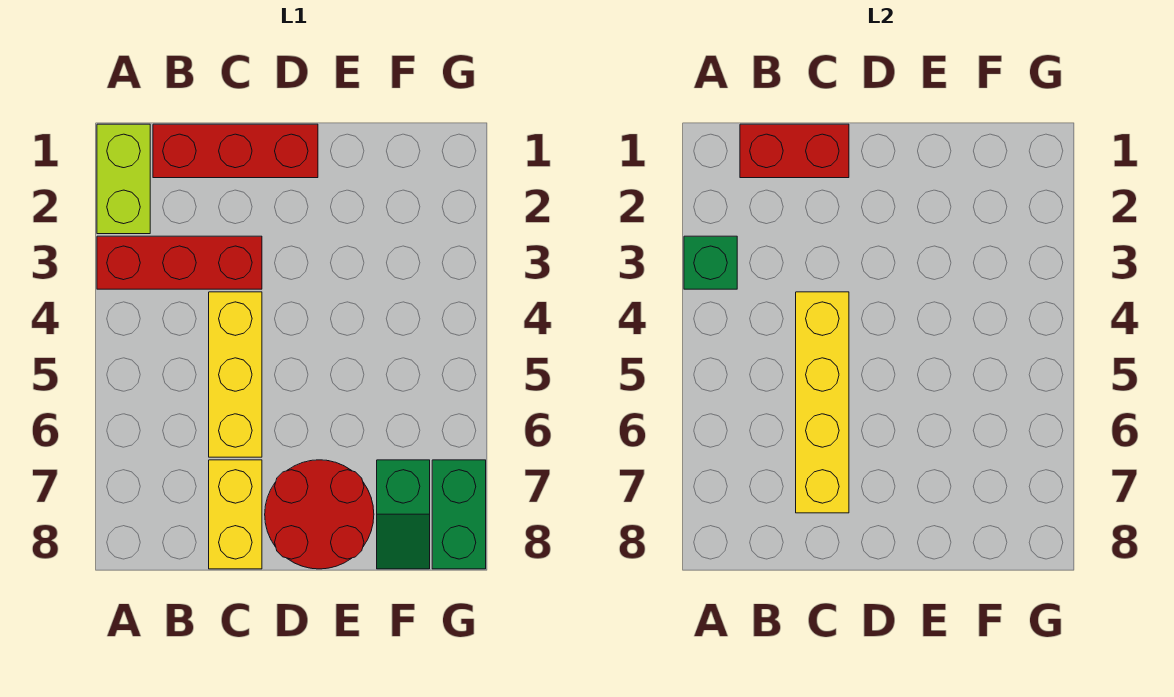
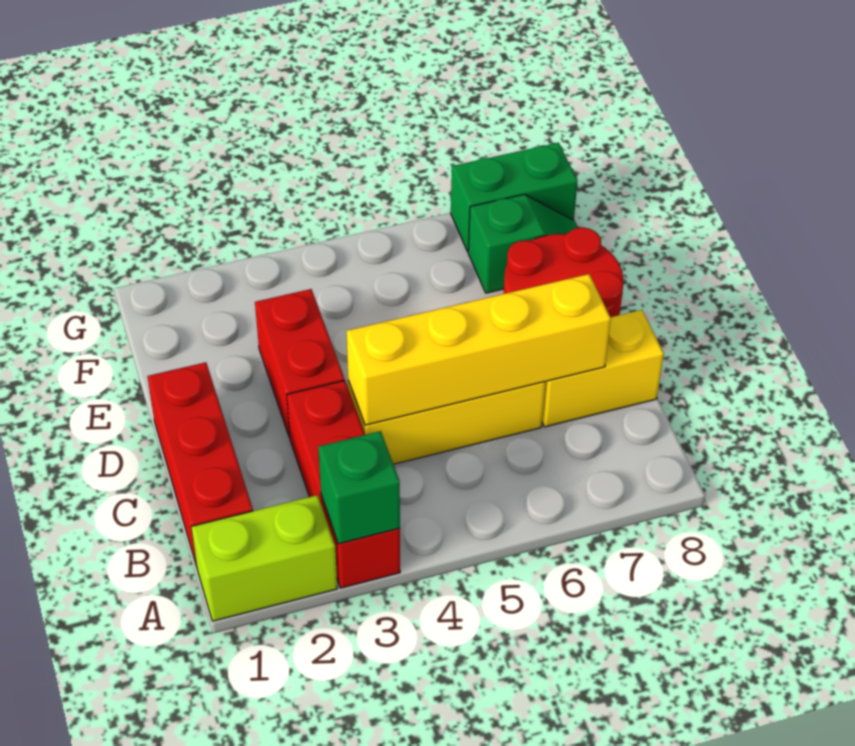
red 1x2 brick [740,124,849,178] -> red 1x2 brick moved to [255,289,345,438]

